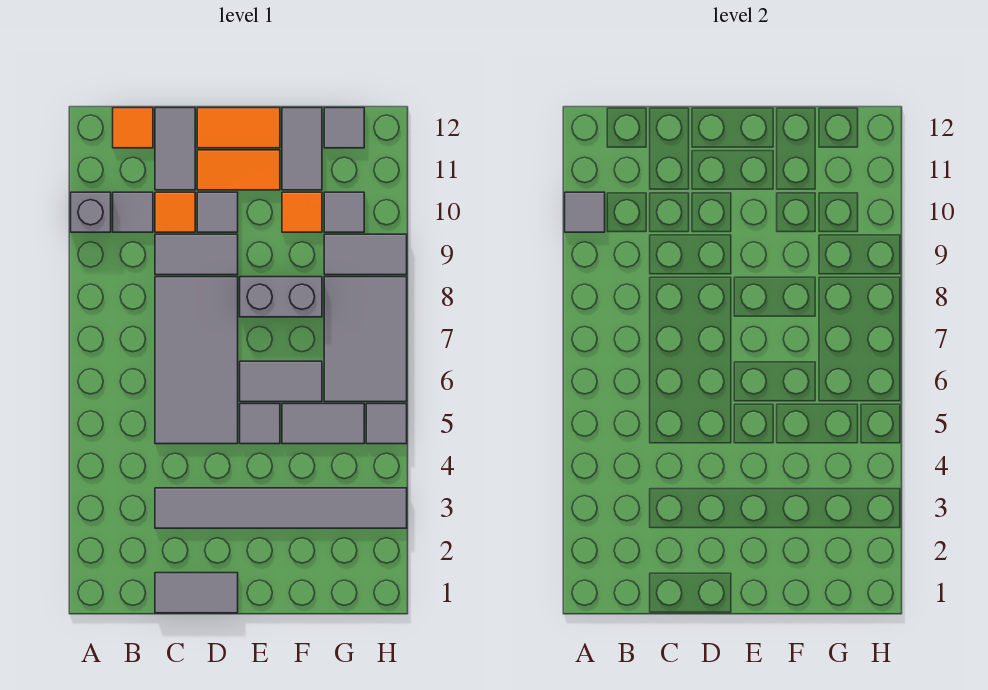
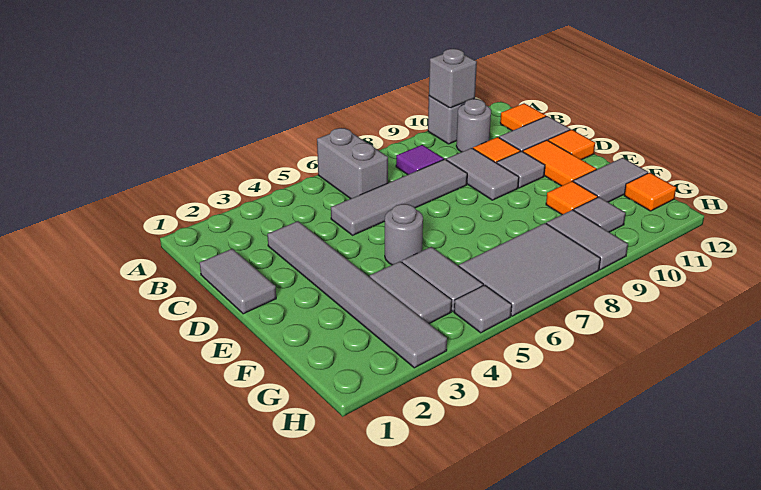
grey 1x1 tile [565,192,605,232] -> grey 1x1 brick [429,49,477,108]
none -> purple 1x1 tile [396,145,444,175]
grey 1x1 tile [113,192,153,232] -> grey 1x1 round brick [456,99,491,152]
grey 2x4 tile [155,277,238,444] -> grey 1x4 tile [331,159,467,235]
orange 1x2 tile [197,108,280,148] -> orange 1x1 tile [548,129,595,160]
grey 1x1 tile [240,404,280,444] -> grey 1x1 round brick [385,204,423,265]
grey 1x2 tile [240,361,322,402] -> grey 1x2 tile moved to [370,261,452,324]
grey 1x2 brick [240,277,322,317] -> grey 1x2 brick moved to [317,128,388,199]
grey 1x1 tile [324,108,364,148] -> orange 1x1 tile [624,173,676,211]

